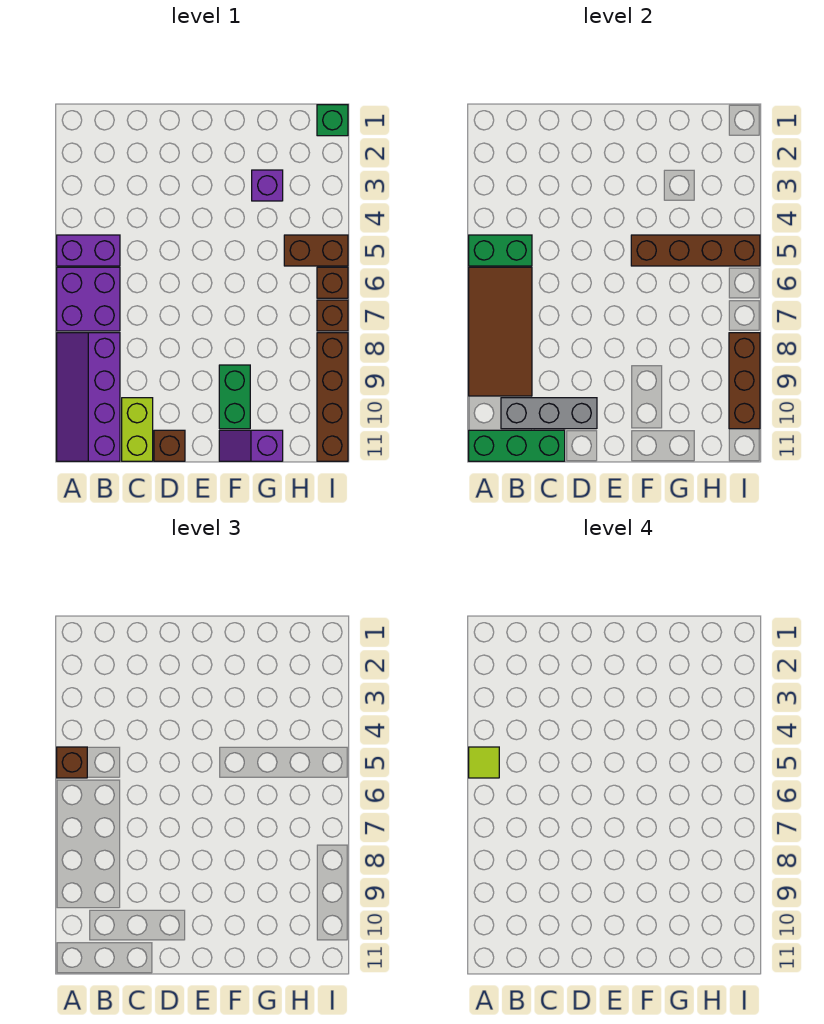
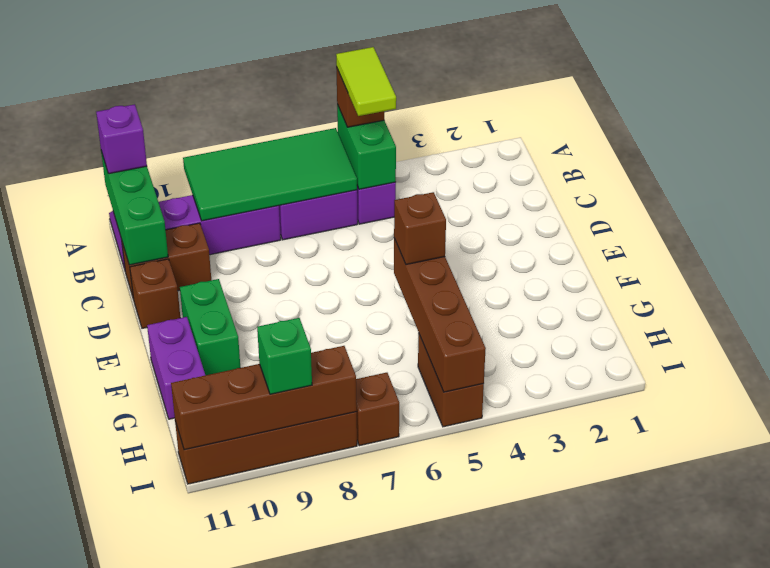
lime 1x1 tile [469,747,499,778] -> lime 1x2 tile [336,47,396,116]
brown 2x4 tile [469,267,532,396] -> green 2x4 tile [183,128,357,221]
grey 1x3 brick [501,398,597,429] -> none
lime 1x2 brick [122,398,153,461] -> brown 1x2 brick [122,223,211,300]
green 1x2 brick [219,365,250,429] -> green 1x2 brick turned to [180,279,240,375]
purple 1x2 slope [219,430,283,461] -> purple 1x2 brick [147,317,205,419]
purple 1x1 brick [252,170,283,201] -> purple 1x1 brick moved to [96,104,147,174]
green 1x1 brick [317,105,348,136] -> green 1x1 brick moved to [257,318,312,394]
brown 1x1 brick [317,267,348,298] -> brown 1x1 brick moved to [394,192,446,265]
brown 1x3 brick [729,333,760,429] -> brown 1x4 brick [171,346,357,450]

